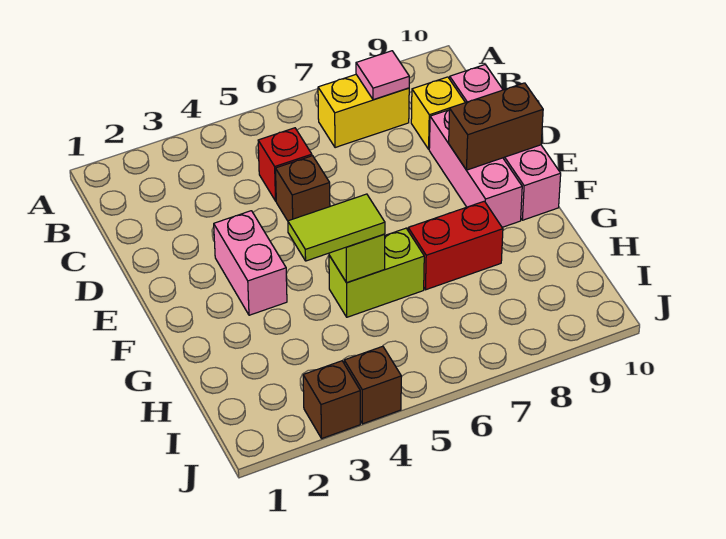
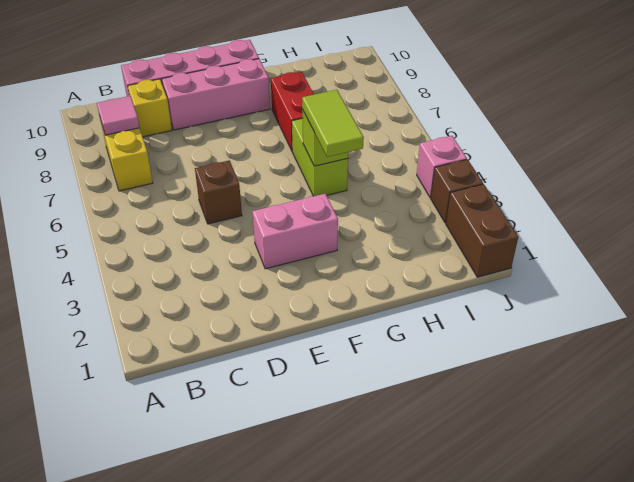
red 1x1 brick [258,128,312,201] -> none
brown 1x2 brick [449,83,543,170] -> brown 1x2 brick moved to [446,184,518,277]
brown 1x1 brick [344,346,401,424] -> pink 1x1 brick [417,136,467,198]

